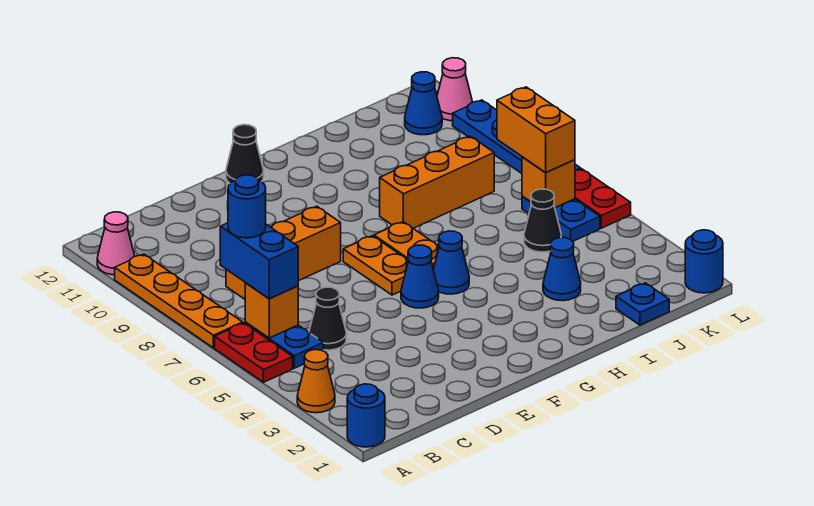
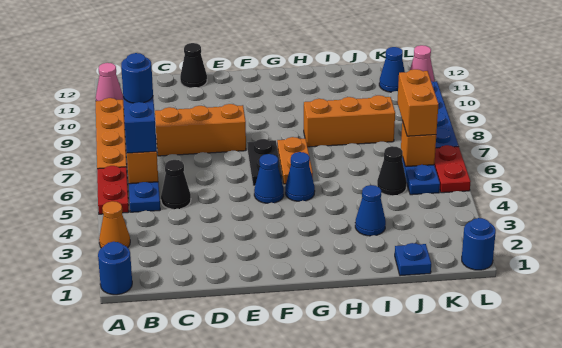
orange 1x2 plate [343,236,408,295] -> black 1x2 plate [247,139,282,186]
black 1x1 cone [226,125,264,183] -> black 1x1 cone moved to [180,43,207,88]

